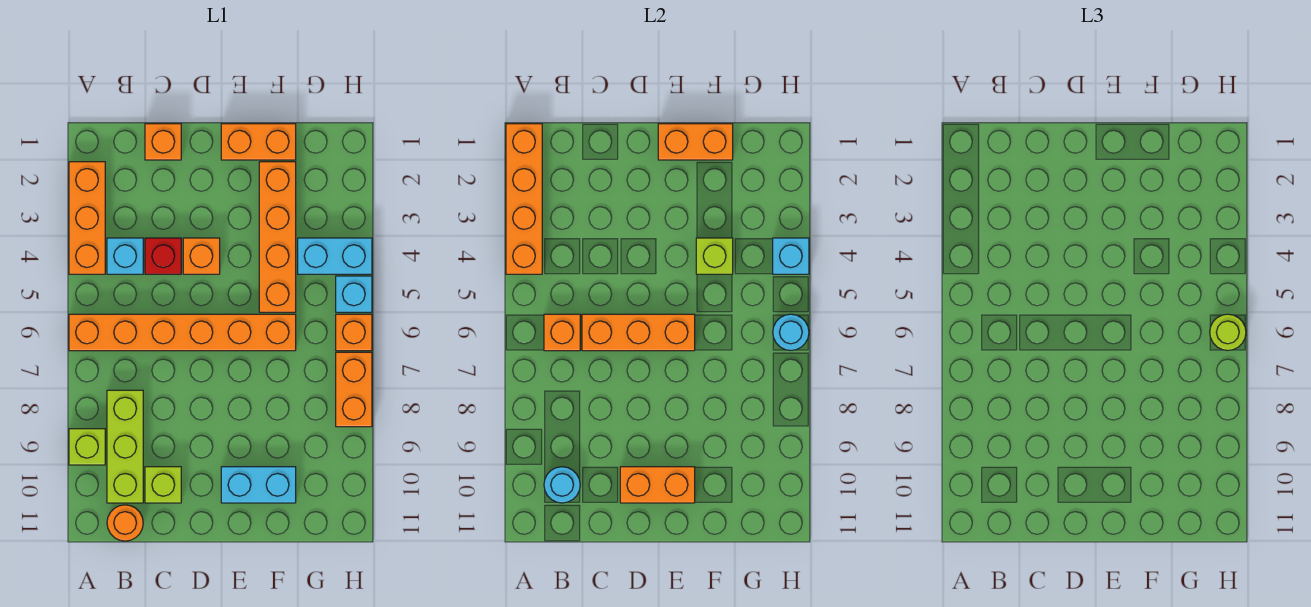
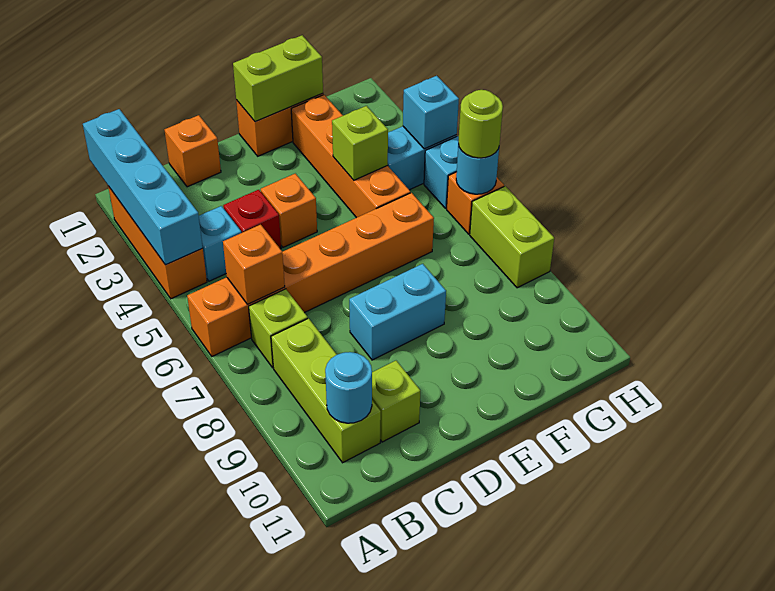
orange 1x4 brick [506,124,542,274] -> cyan 1x4 brick [83,109,203,265]
lime 1x1 brick [69,429,105,465] -> lime 1x1 brick moved to [249,289,308,368]
orange 1x1 round brick [107,505,143,541] -> none
orange 1x3 brick [582,314,695,351] -> none
orange 1x2 brick [620,467,695,503] -> none
orange 1x2 brick [658,124,733,160] -> lime 1x2 brick [233,35,323,122]
cyan 1x2 brick [221,467,296,503] -> cyan 1x2 brick moved to [349,264,446,360]
orange 1x2 brick [336,352,372,427] -> lime 1x2 brick [470,186,554,288]

